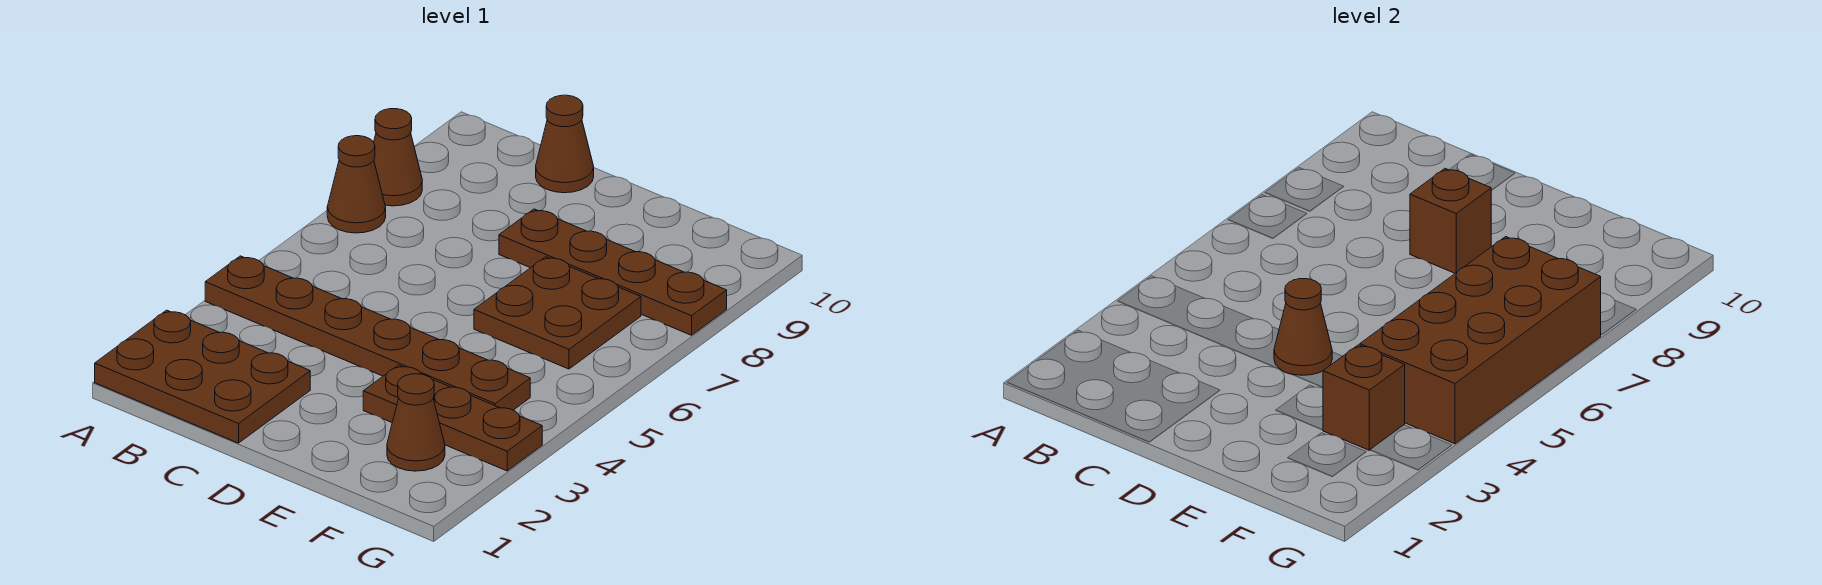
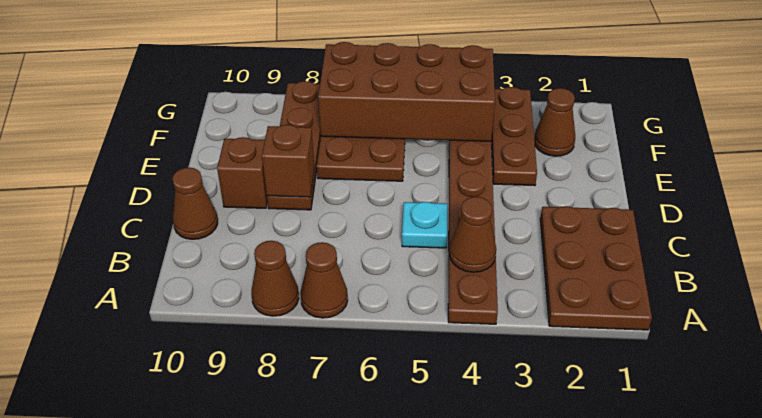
none -> cyan 1x1 plate [402,202,447,248]
brown 1x1 cone [1274,279,1332,375] -> brown 1x1 cone moved to [450,197,496,272]
brown 1x1 brick [1323,345,1405,450] -> brown 1x1 brick moved to [217,137,268,208]

